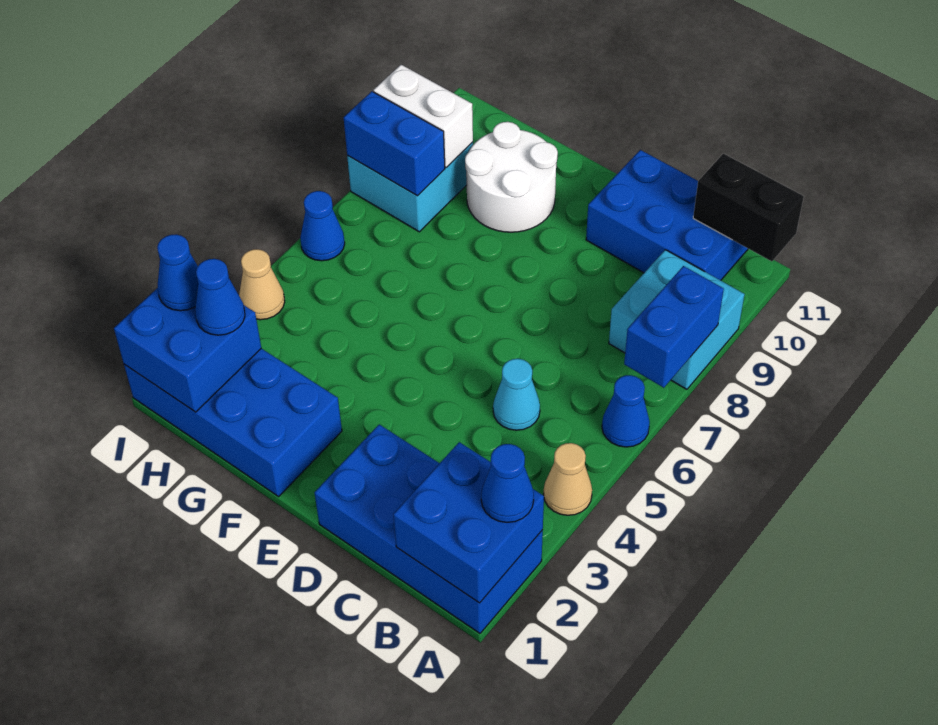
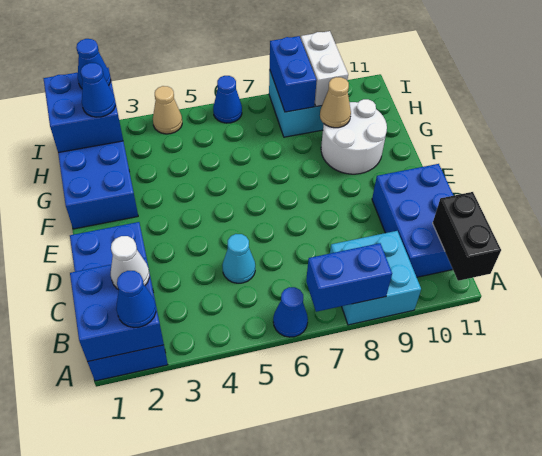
tan 1x1 cone [544,443,592,515] -> tan 1x1 cone moved to [320,77,351,128]
none -> white 1x1 cone [111,236,149,289]

